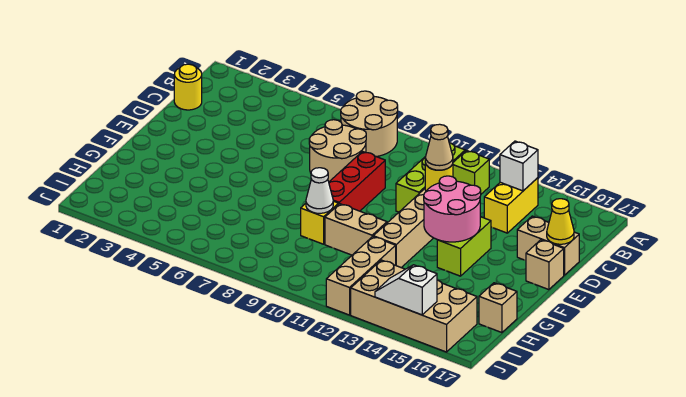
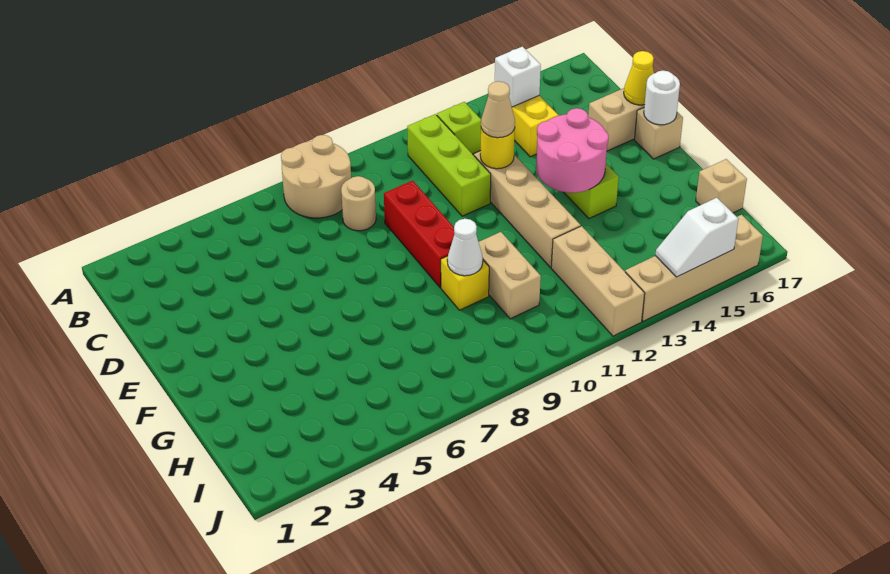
yellow 1x1 round brick [174,64,202,110] -> none
tan 2x2 round brick [309,120,366,182] -> tan 1x1 round brick [341,176,376,231]
none -> white 1x1 round brick [644,70,680,125]
tan 1x2 brick [325,204,387,255] -> tan 1x2 brick turned to [479,232,541,319]
tan 2x4 brick [351,260,477,352] -> tan 1x4 brick [625,215,763,321]

